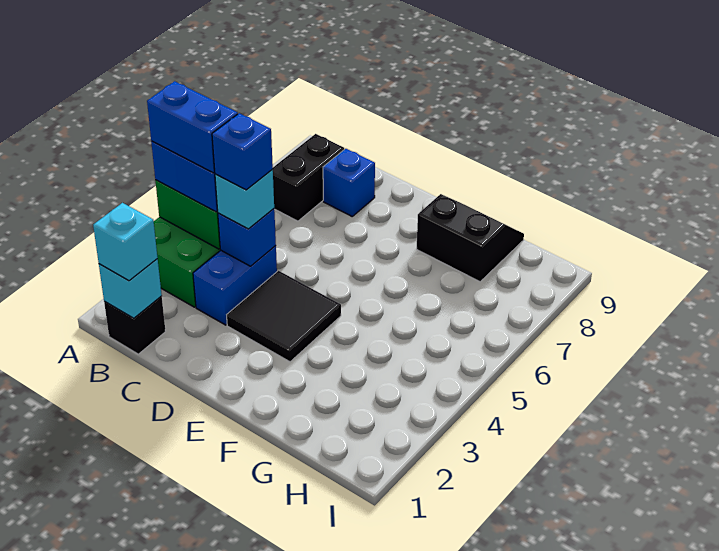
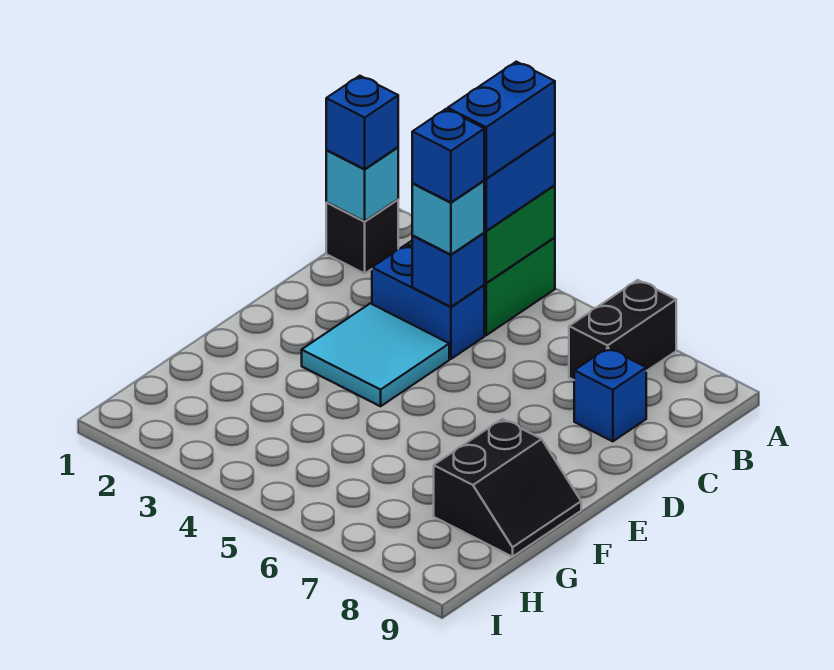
cyan 1x1 brick [93,203,158,281] -> blue 1x1 brick [326,76,398,169]
black 1x2 brick [273,134,344,221] -> black 1x2 brick turned to [569,280,676,380]
black 2x2 tile [227,271,341,362] -> cyan 2x2 tile [302,303,449,406]

